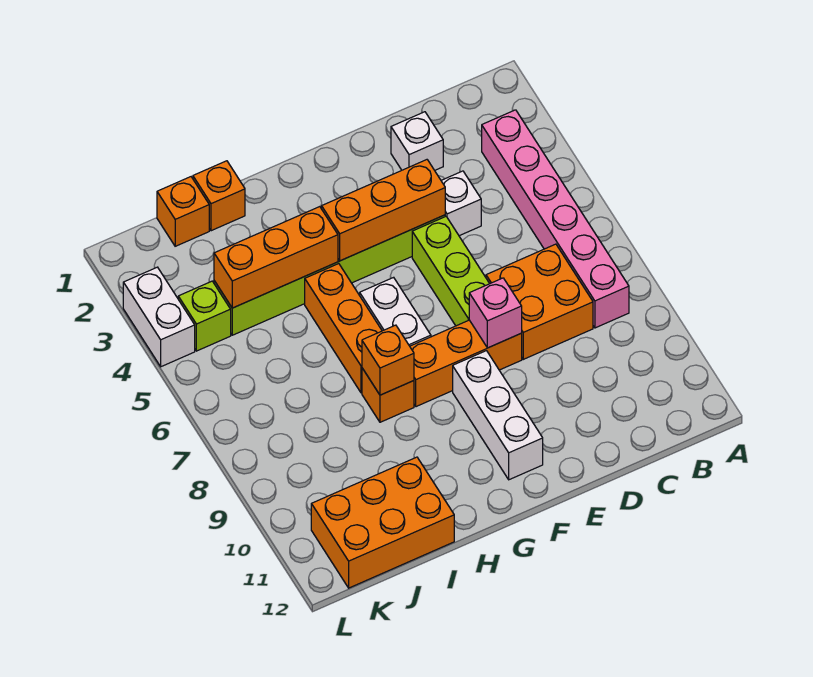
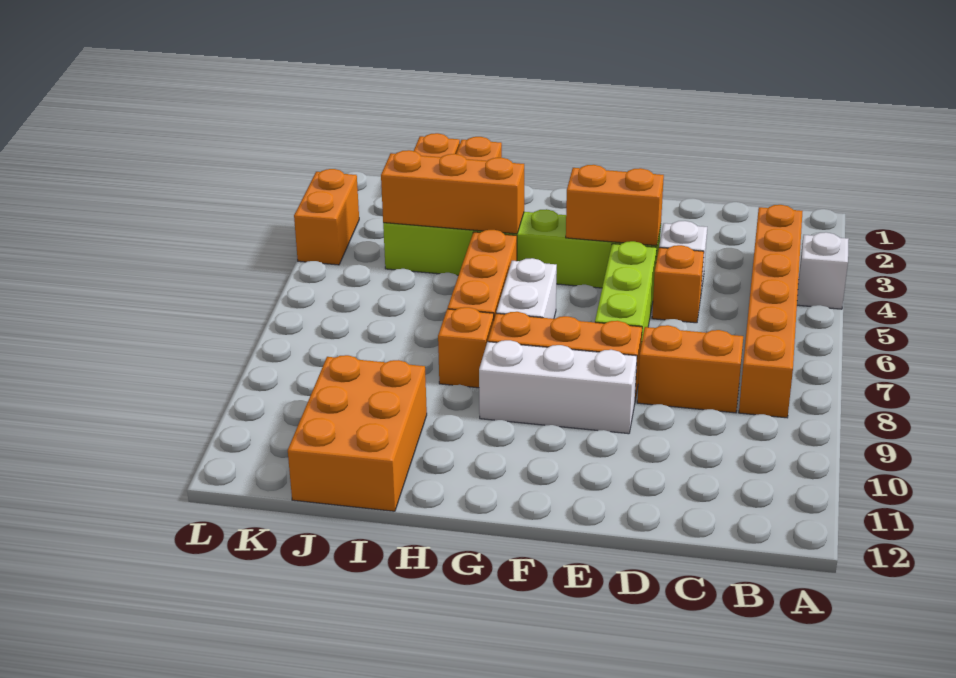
pink 1x6 brick [482,110,629,328] -> orange 1x6 brick [739,205,803,418]
orange 2x2 brick [486,244,593,359] -> orange 1x2 brick [637,325,743,413]
white 1x1 brick [391,112,443,170] -> white 1x1 brick moved to [797,232,849,309]
orange 1x3 brick [322,160,445,261] -> orange 1x2 brick [566,165,664,246]
pink 1x1 brick [469,278,522,348] -> none
white 1x3 brick [453,351,543,480] -> white 1x3 brick turned to [479,340,637,434]
orange 1x1 brick [362,325,414,395] -> orange 1x1 brick moved to [652,245,704,323]
orange 2x3 brick [311,457,454,588] -> orange 2x3 brick turned to [288,355,427,511]
lime 1x1 brick [178,281,231,351] -> none
white 1x2 brick [123,267,195,367] -> orange 1x2 brick [294,169,359,265]

